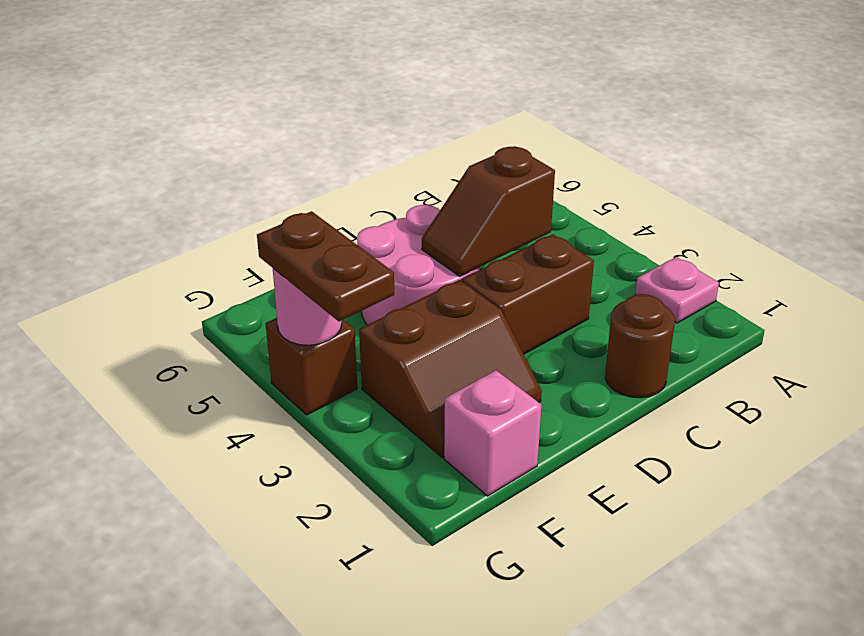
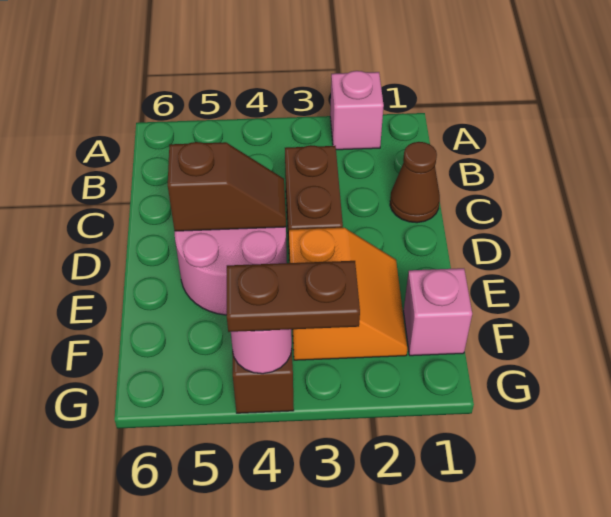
pink 1x1 plate [635,257,719,323] -> pink 1x1 brick [330,71,384,150]
brown 1x1 round brick [605,294,675,398] -> brown 1x1 cone [390,142,440,223]
brown 1x2 slope [422,146,555,277] -> brown 1x2 slope turned to [168,142,286,231]
brown 2x2 slope [359,280,542,457] -> orange 2x2 slope [289,228,407,360]

